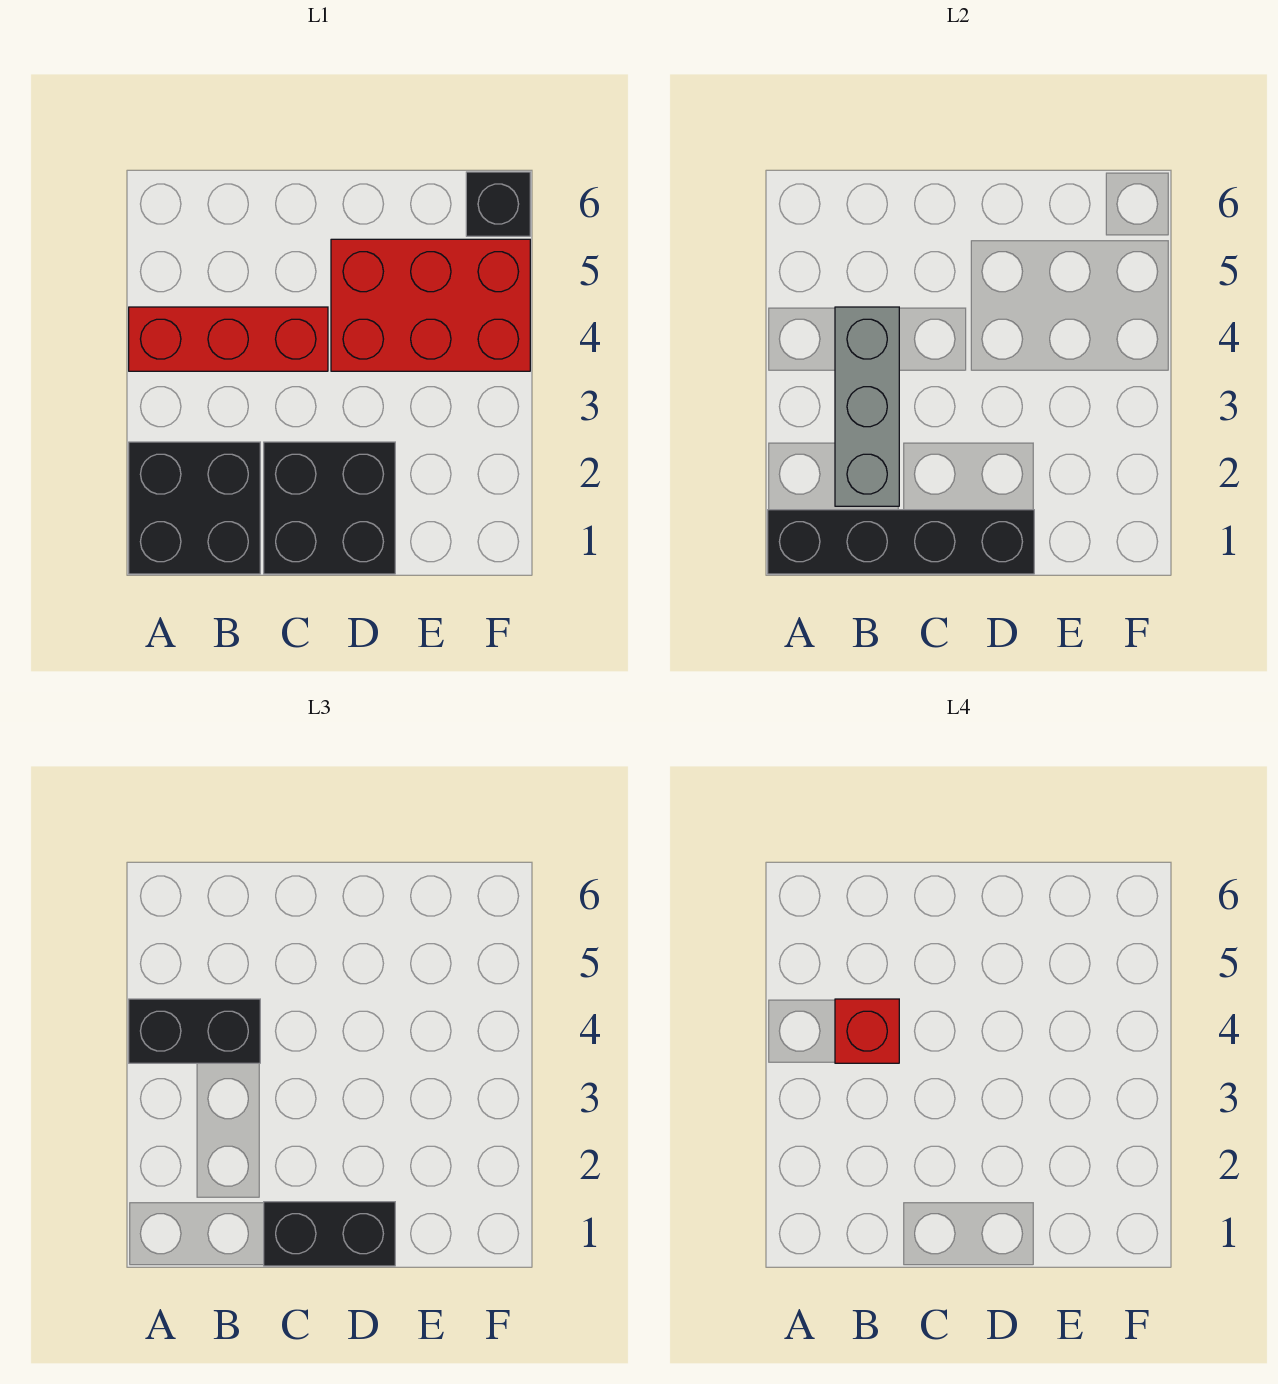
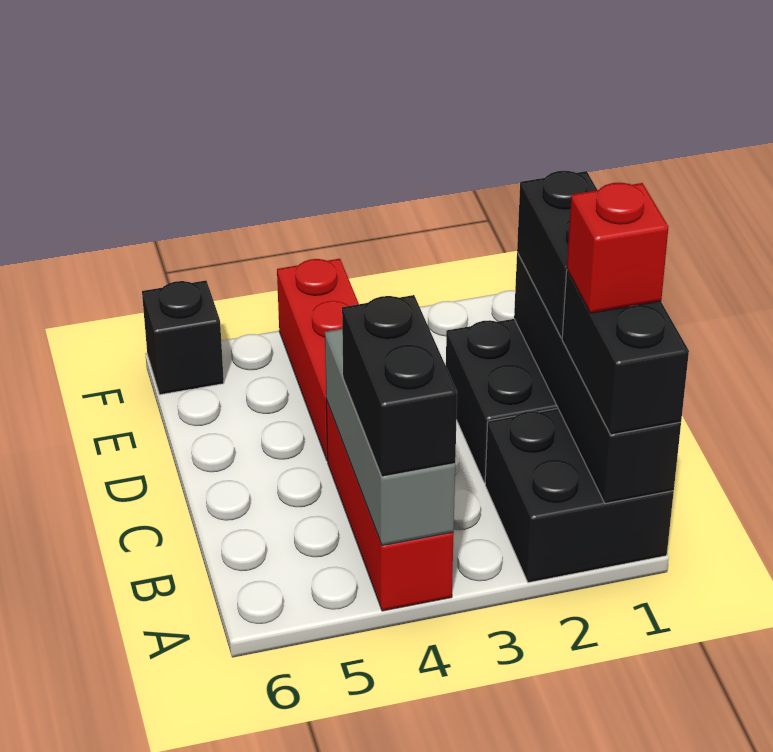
none -> black 1x2 brick [562,271,689,435]
grey 1x3 brick [835,307,899,506] -> grey 1x3 brick turned to [325,329,455,546]
red 1x1 brick [835,999,899,1063] -> red 1x1 brick moved to [567,183,668,313]
red 2x3 brick [331,239,530,371] -> red 1x3 brick [277,259,359,461]

